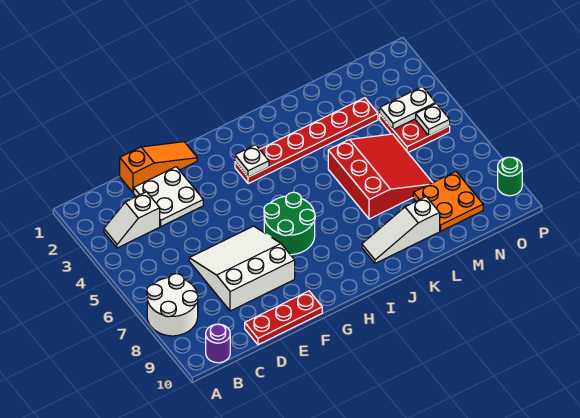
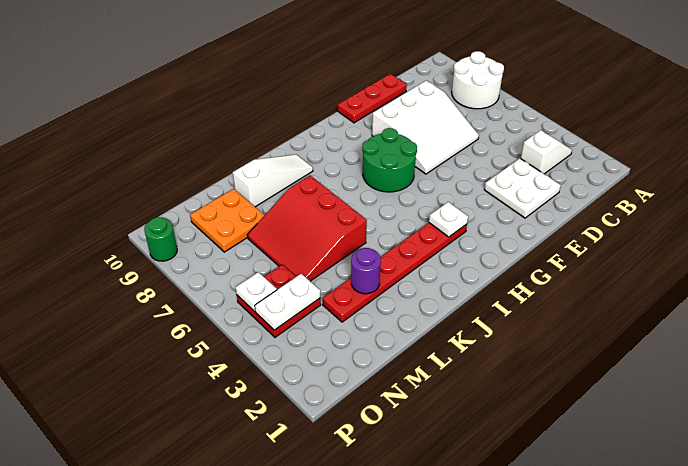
purple 1x1 round brick [206,324,230,363] -> purple 1x1 round brick moved to [351,248,381,294]
orange 1x3 slope [120,142,197,193] -> none

